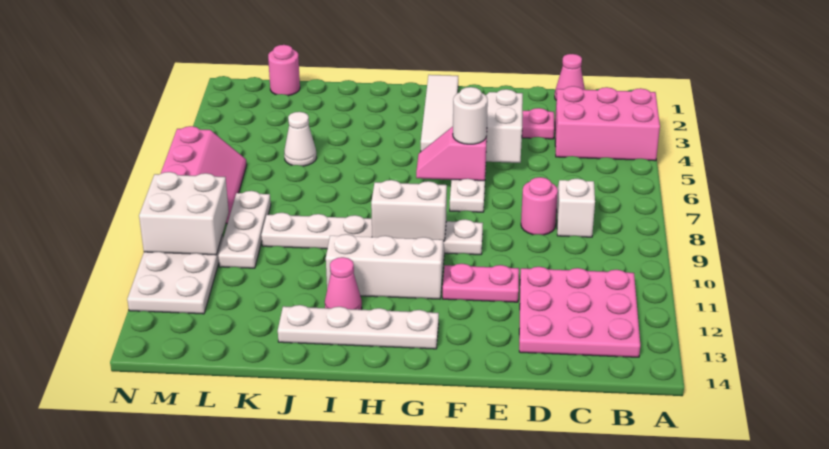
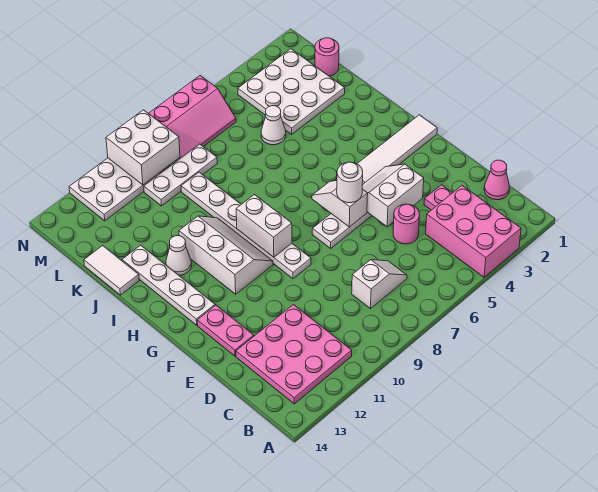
pink 1x1 round brick [521,177,558,235] -> pink 1x1 round brick moved to [393,204,420,244]
pink 1x2 plate [443,264,519,302] -> pink 1x2 plate moved to [197,305,254,356]
pink 1x2 slope [416,127,487,181] -> white 1x2 slope [312,181,368,227]
pink 1x1 cone [325,257,362,310] -> white 1x1 cone [166,236,191,275]
none -> white 1x2 tile [84,246,139,295]
none -> white 3x3 plate [238,49,345,134]

